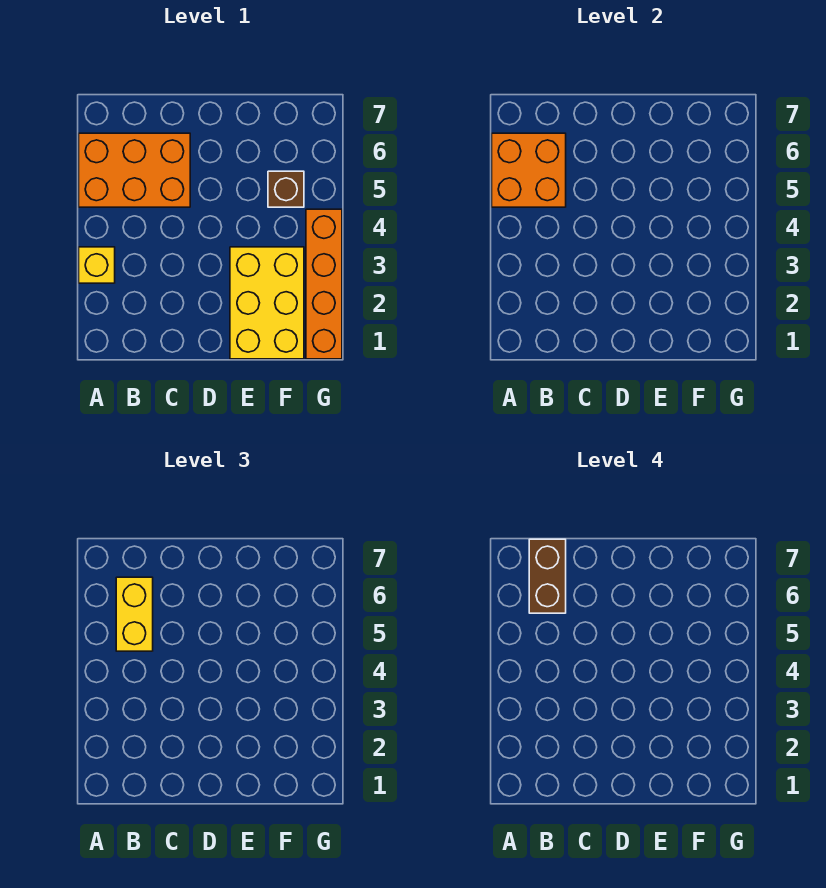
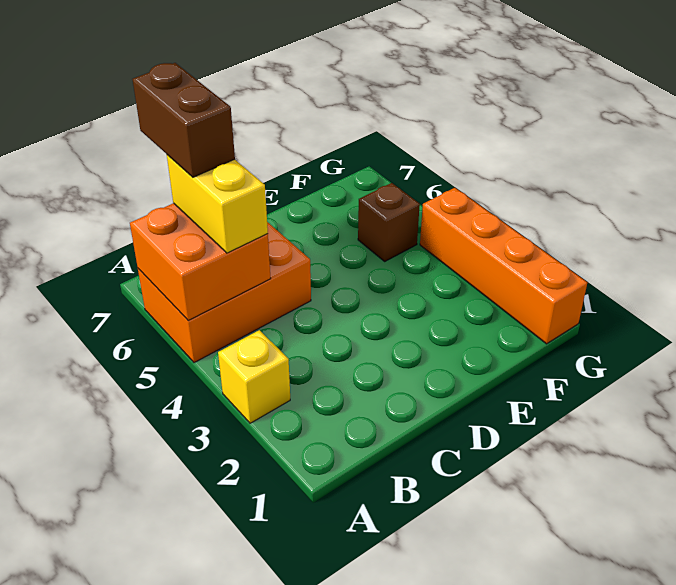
yellow 2x3 brick [230,247,304,359] -> none

